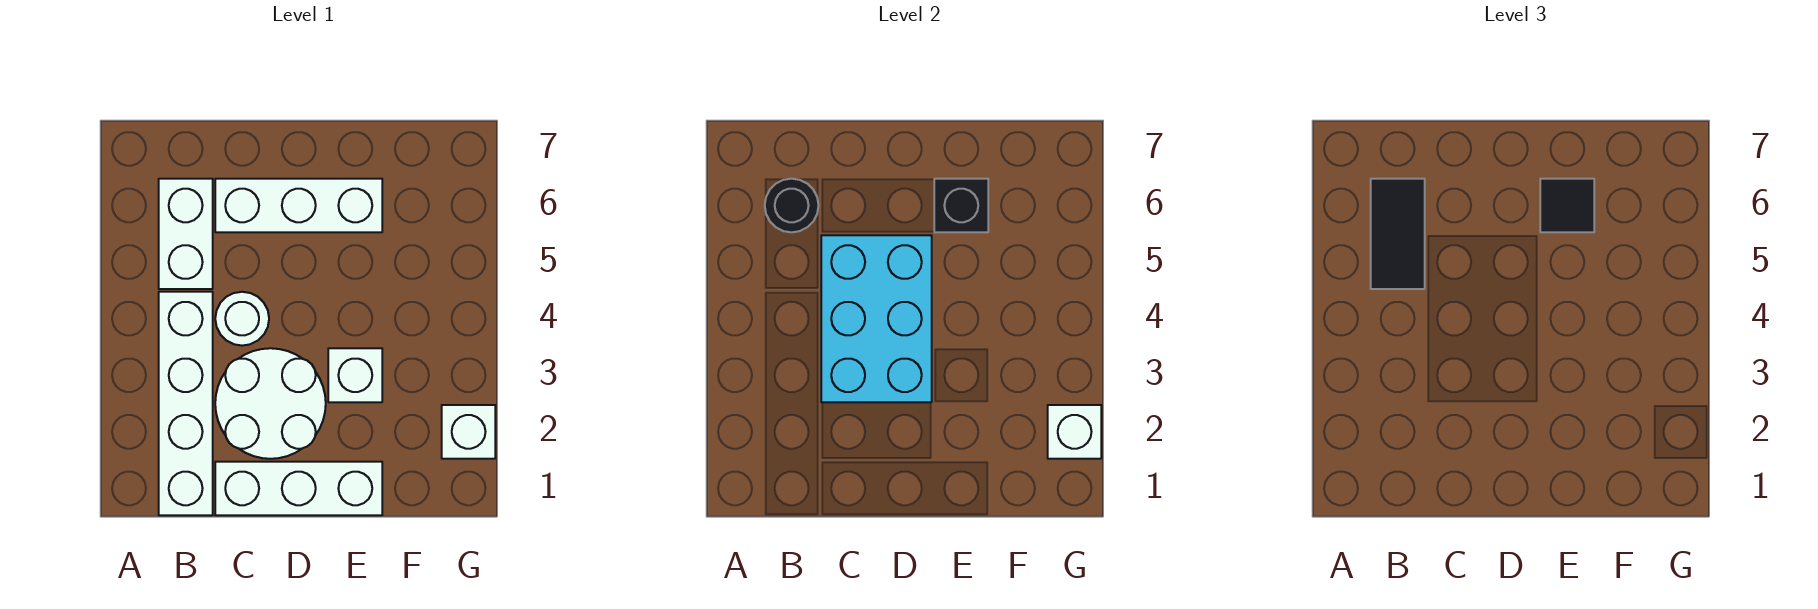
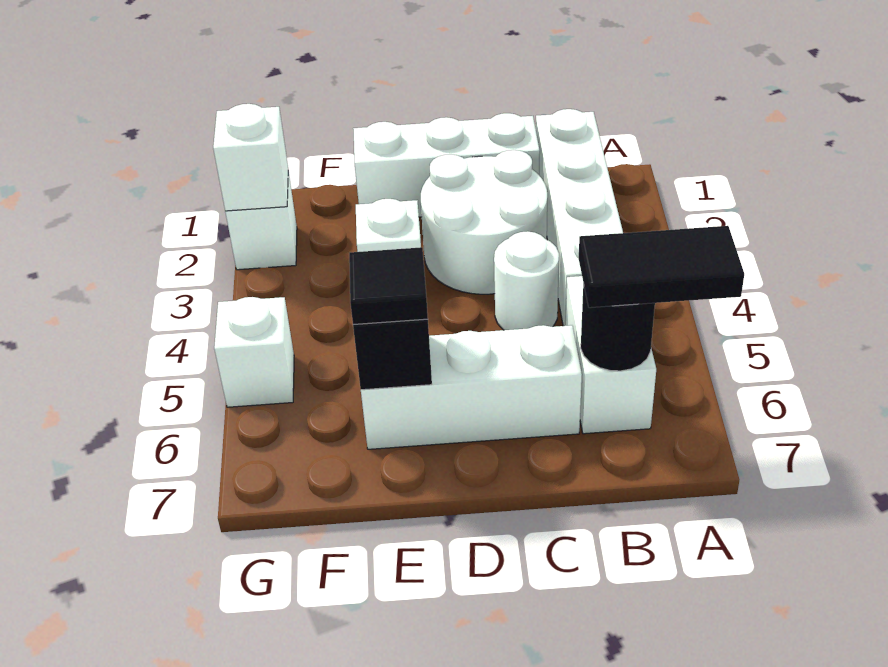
black 1x2 tile [1371,179,1425,289] -> black 1x2 tile turned to [579,226,744,308]
cyan 2x3 brick [821,235,932,402] -> none
none -> white 1x1 brick [214,297,294,407]

